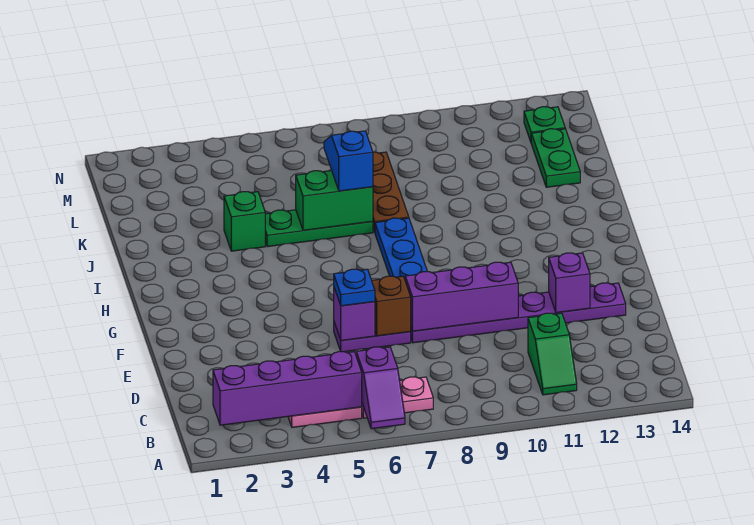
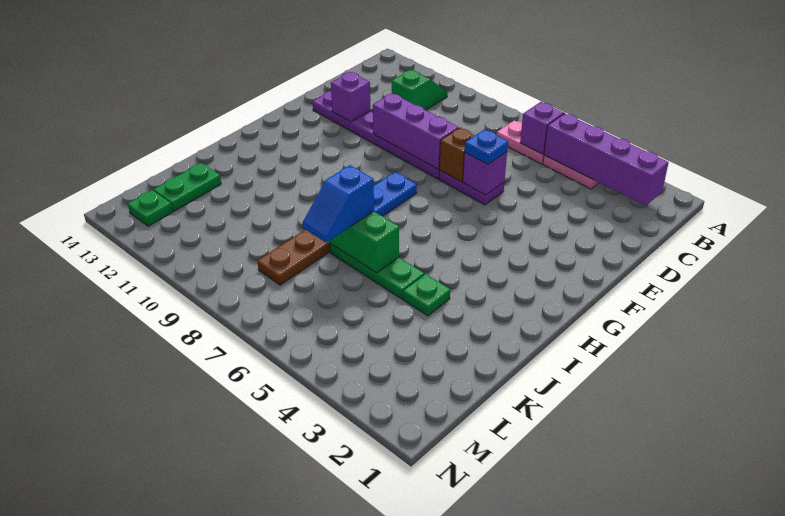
green 1x1 brick [224,192,265,251] -> green 1x1 plate [403,274,450,316]

